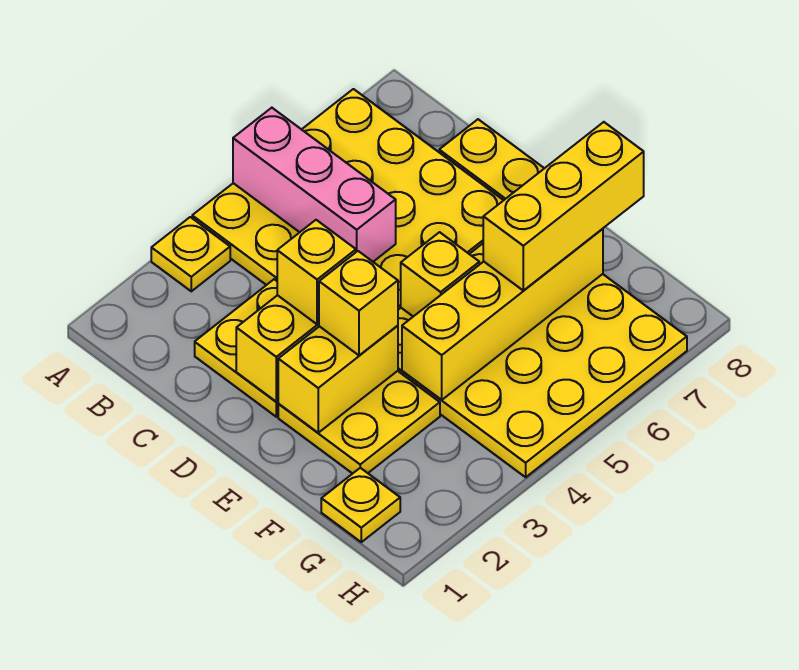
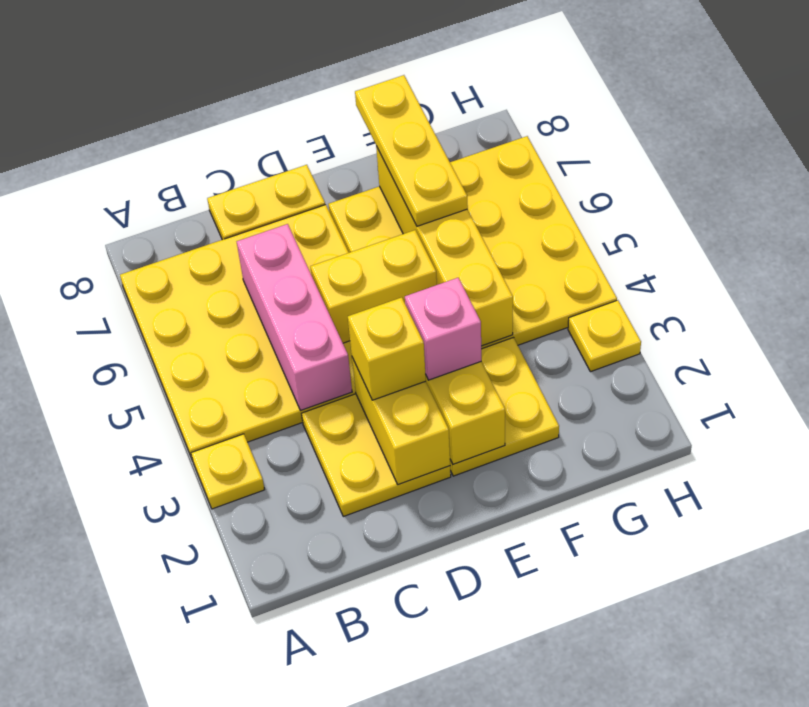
pink 1x3 brick [233,108,396,262] -> pink 1x3 brick turned to [237,224,352,410]
yellow 1x1 brick [319,251,398,355] -> pink 1x1 brick [405,278,481,380]
yellow 1x1 brick [401,232,479,317] -> yellow 1x2 brick [310,230,437,343]
yellow 1x3 brick [483,122,644,290] -> yellow 1x3 plate [355,75,468,226]
yellow 1x1 plate [321,468,400,542] -> yellow 1x1 plate moved to [568,300,641,372]

